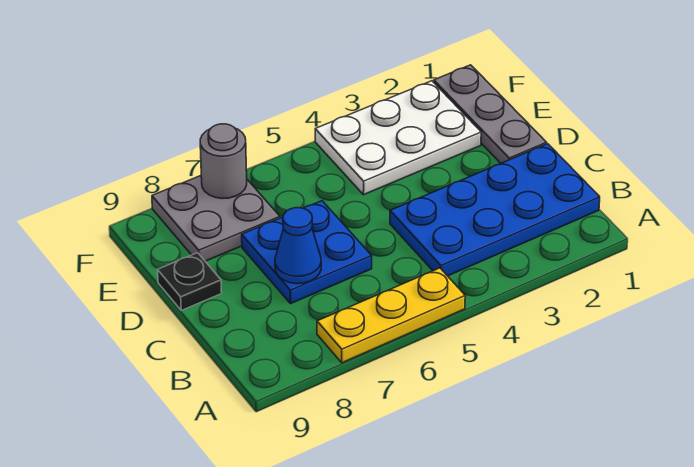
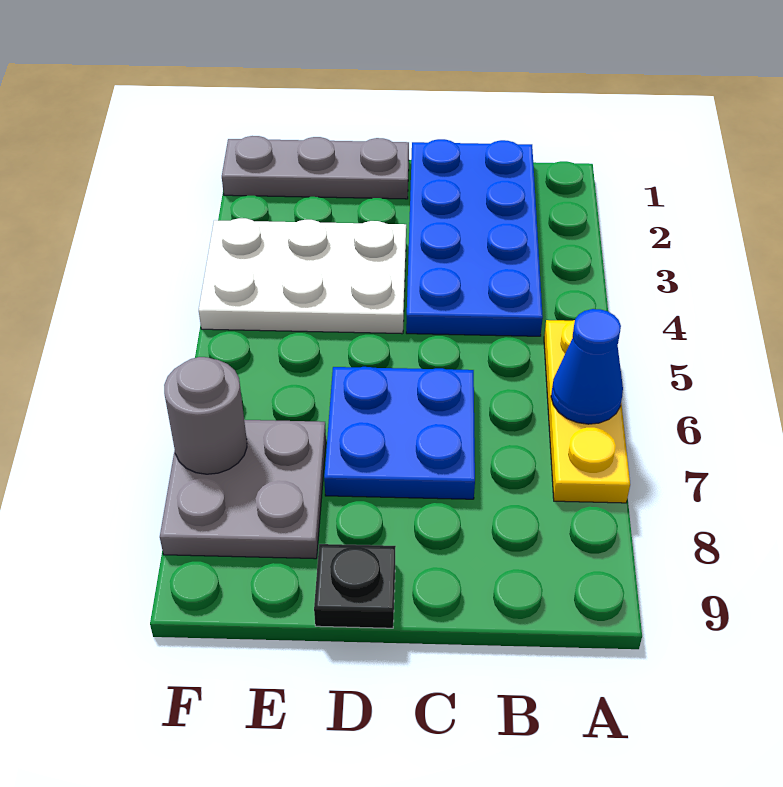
blue 1x1 cone [275,208,321,284] -> blue 1x1 cone moved to [551,309,623,424]
white 2x3 plate [315,81,481,195] -> white 2x3 plate turned to [199,218,406,334]

